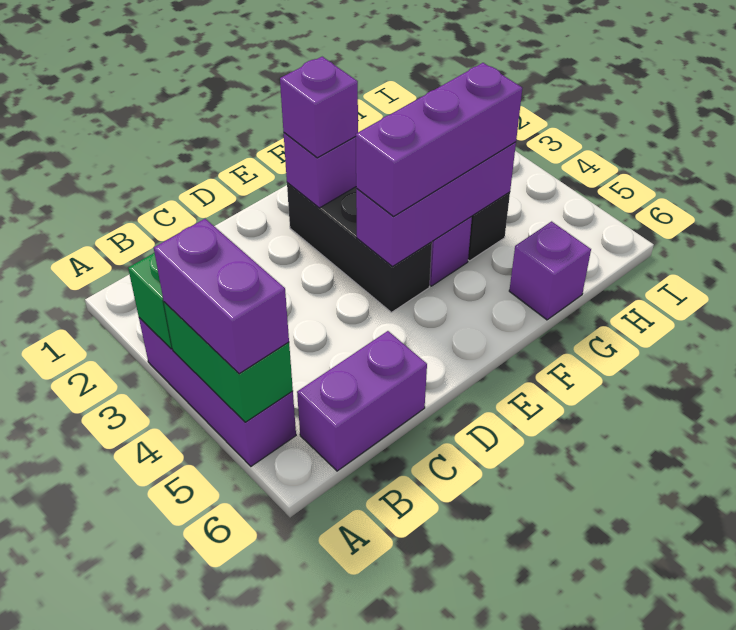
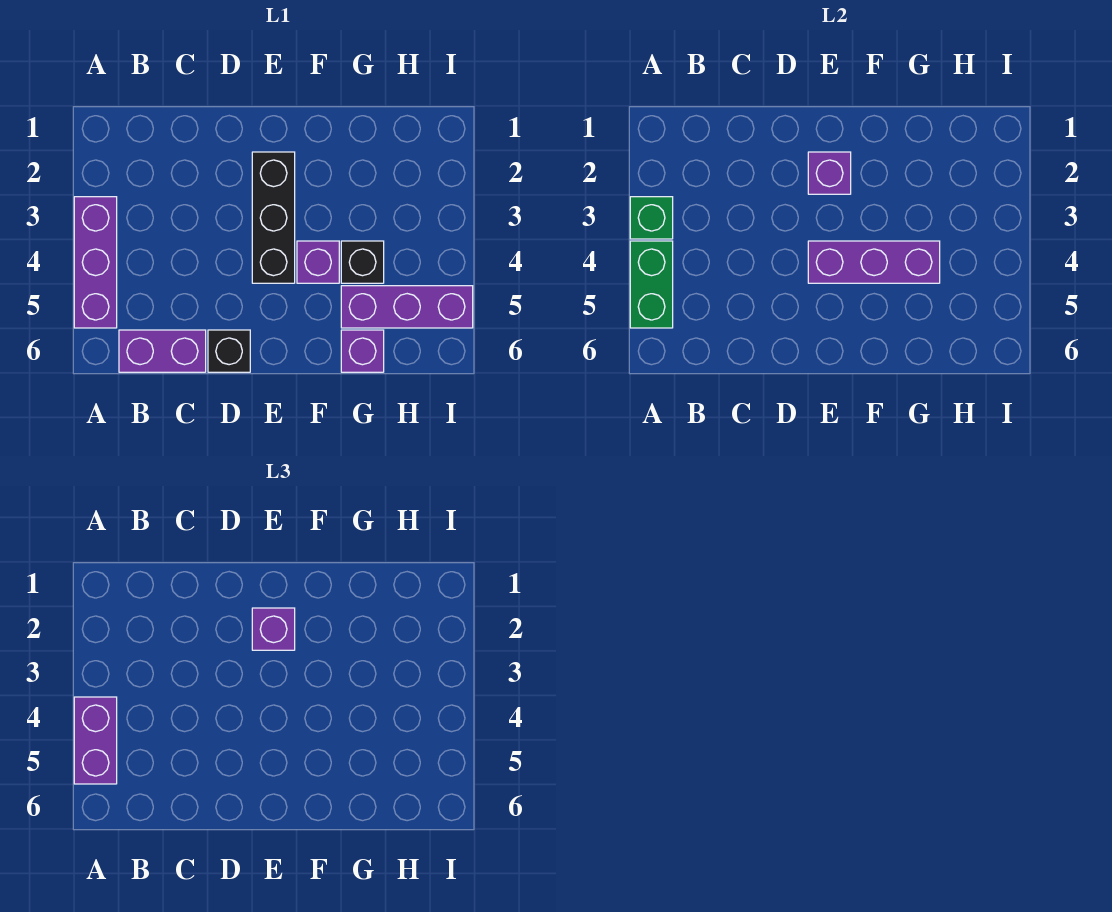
none -> black 1x1 brick [208,330,250,372]
purple 1x3 brick [356,63,522,216] -> purple 1x3 brick moved to [341,286,473,328]

